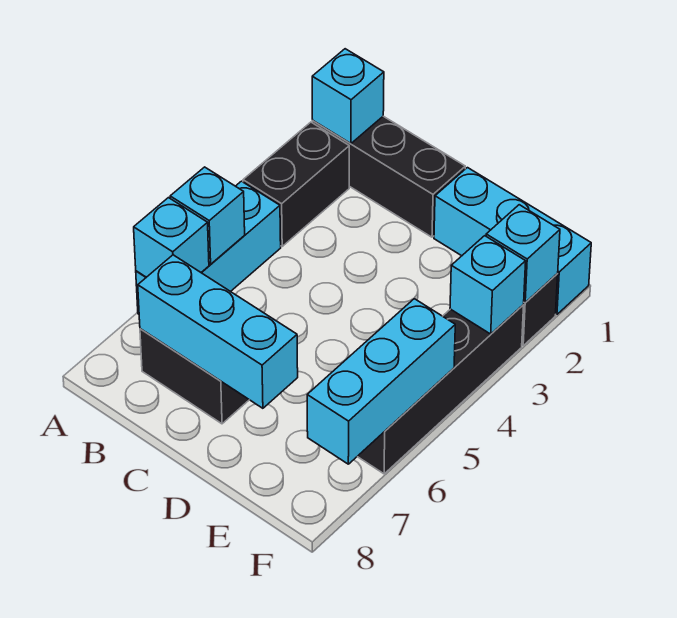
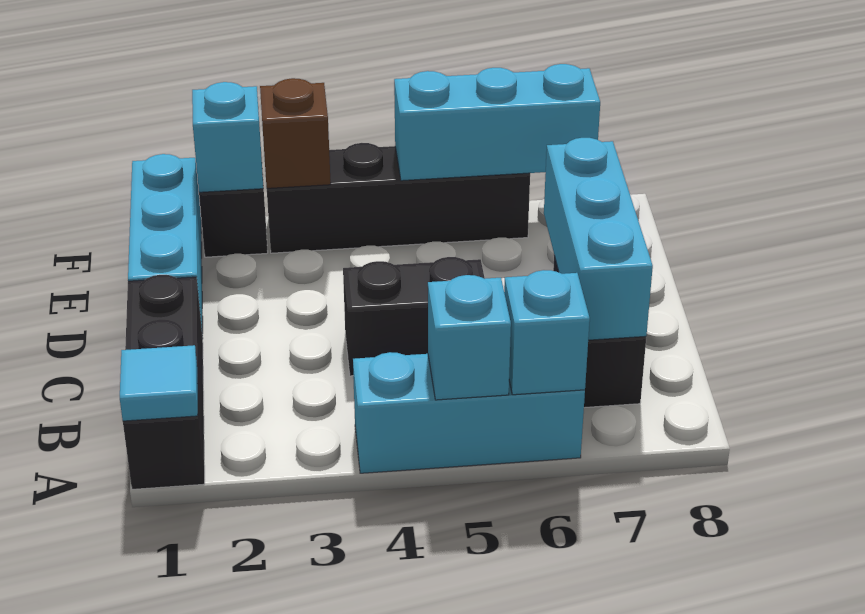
cyan 1x1 brick [312,49,384,143] -> cyan 1x1 tile [120,345,198,421]
black 1x2 brick [243,122,349,246] -> black 1x2 brick moved to [343,257,485,376]
cyan 1x1 brick [450,236,526,334] -> brown 1x1 brick [260,78,331,188]

